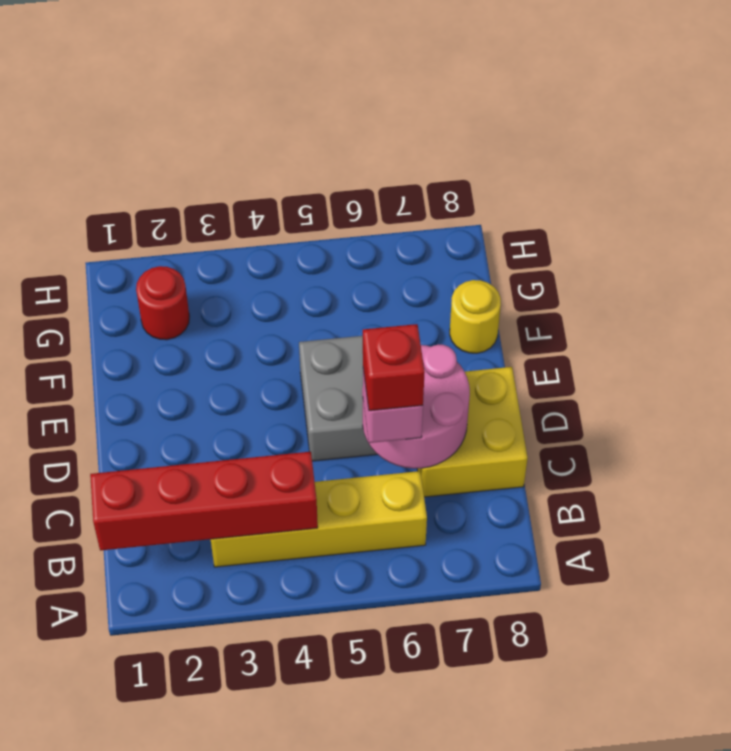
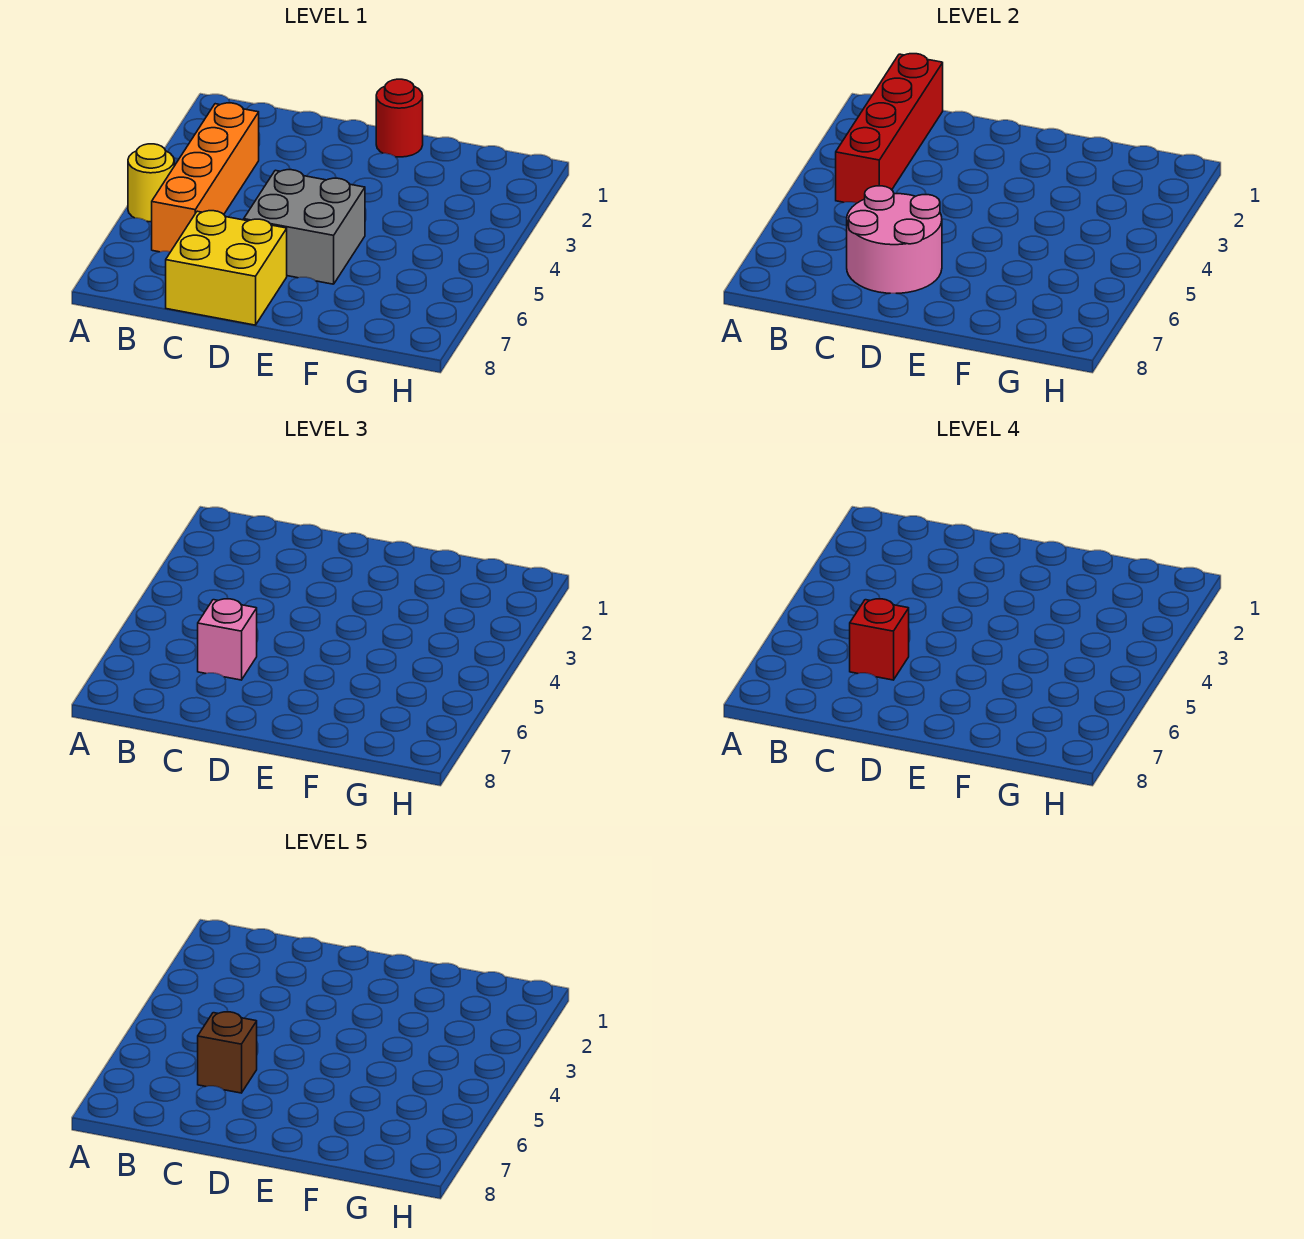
yellow 1x4 brick [211,471,427,567] -> orange 1x4 brick [152,103,259,252]
none -> brown 1x1 brick [198,1012,257,1093]
yellow 1x1 round brick [450,280,501,353] -> yellow 1x1 round brick moved to [128,144,174,222]
red 1x1 round brick [136,266,190,340] -> red 1x1 round brick moved to [376,79,423,157]

